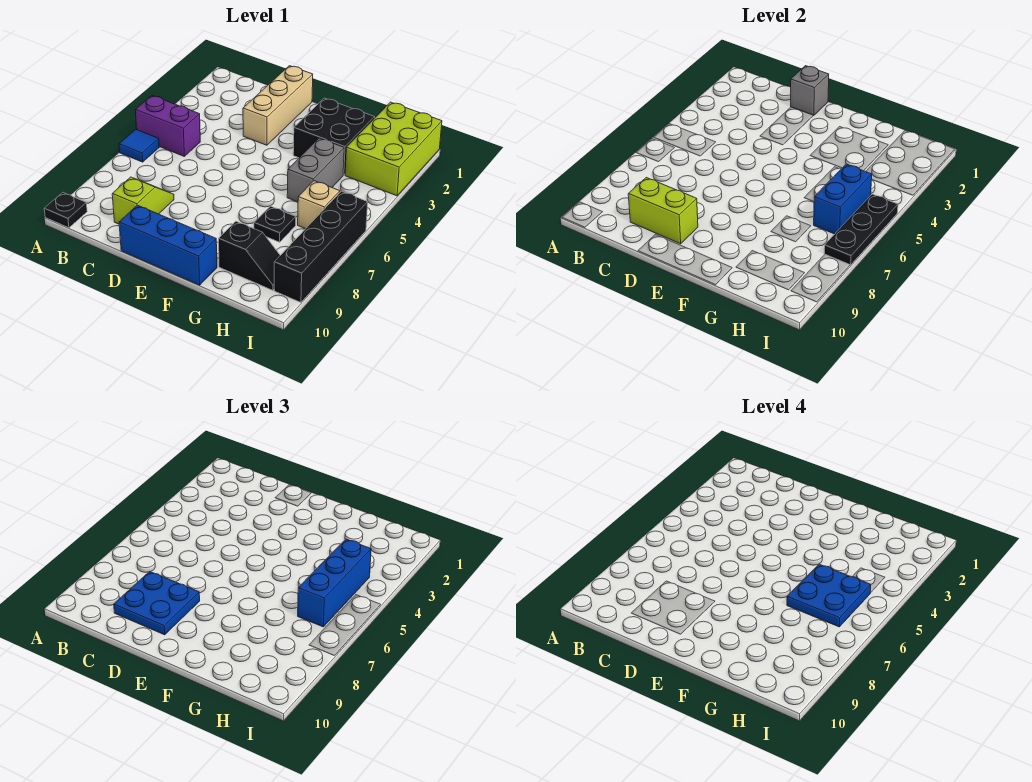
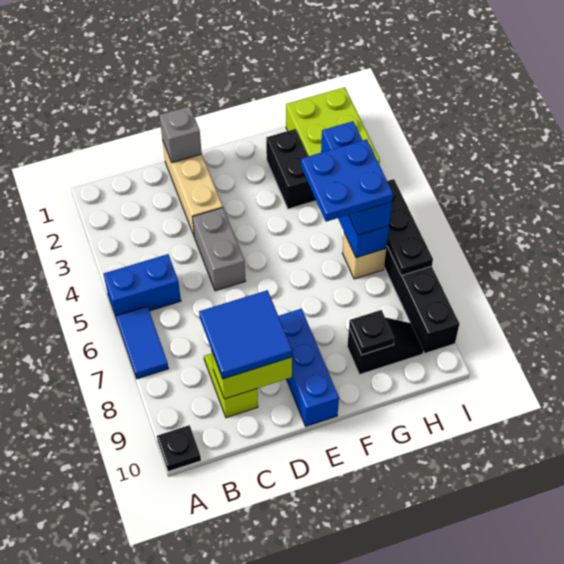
purple 1x2 brick [135,96,200,156] -> blue 1x2 brick [104,254,181,317]
blue 1x1 tile [119,129,159,162] -> blue 1x2 tile [116,306,169,379]
blue 2x2 plate [114,572,200,635] -> blue 2x2 tile [199,290,292,379]
blue 1x3 brick [119,205,217,285] -> blue 1x3 brick turned to [278,309,339,426]
black 2x2 brick [293,98,375,175] -> black 1x2 brick [266,129,316,209]
grey 1x2 brick [287,138,344,202] -> grey 1x2 brick moved to [193,208,246,291]
black 1x1 plate [254,206,296,242] -> black 1x1 plate moved to [349,310,394,355]

